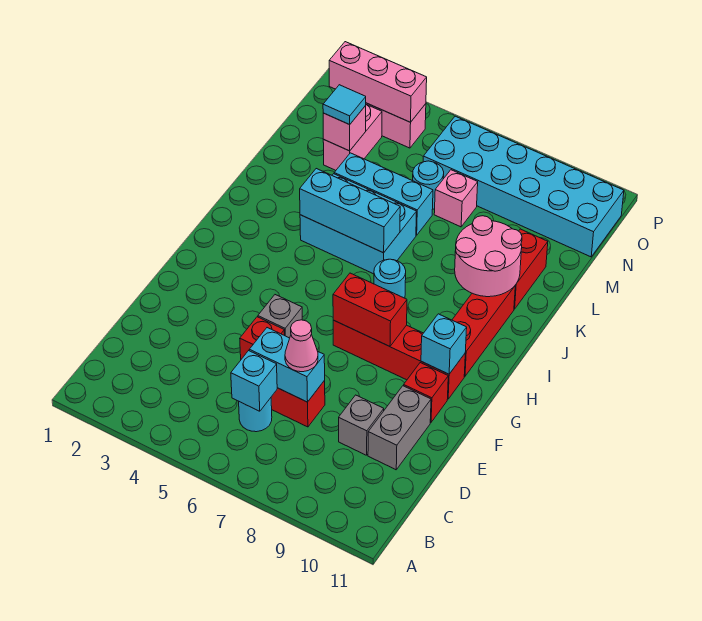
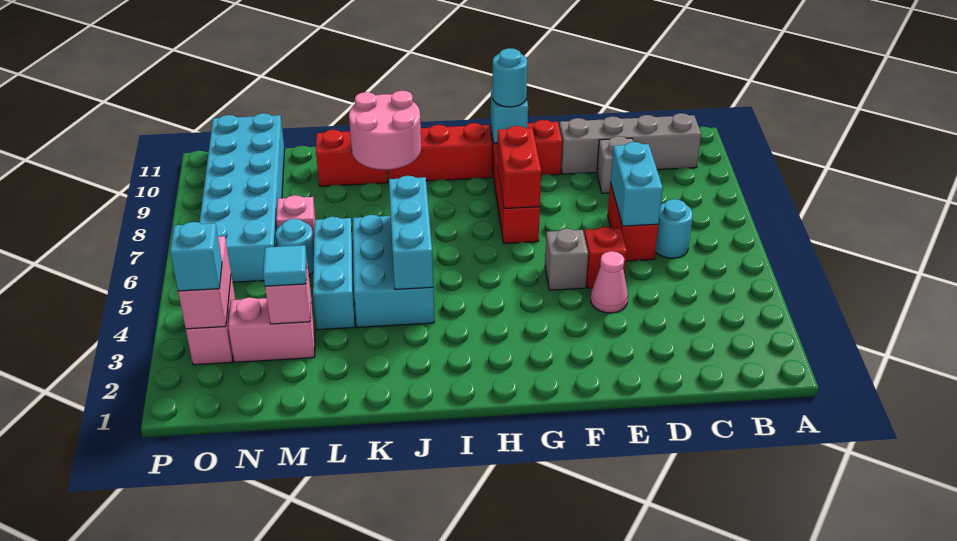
cyan 1x1 brick [231,351,277,411] -> cyan 1x1 brick moved to [170,222,222,291]
pink 1x1 cone [285,320,318,372] -> pink 1x1 cone moved to [591,251,628,313]
grey 1x2 brick [368,386,431,470] -> grey 1x4 brick [559,113,701,174]
cyan 1x1 round brick [374,259,406,298] -> cyan 1x1 round brick moved to [492,48,527,107]
pink 1x3 brick [329,42,427,122] -> pink 1x2 brick [178,236,231,329]

